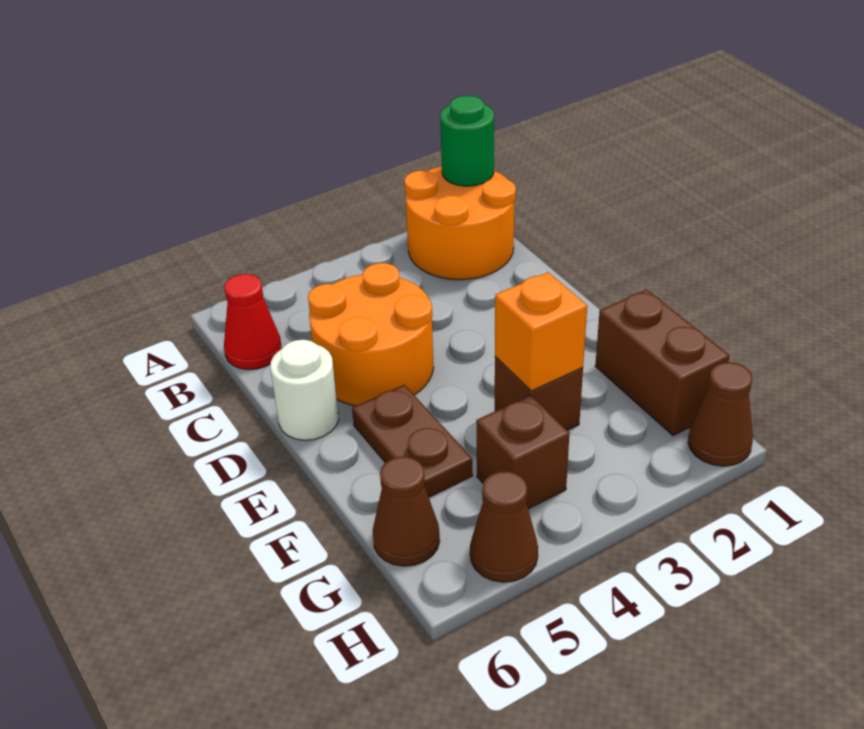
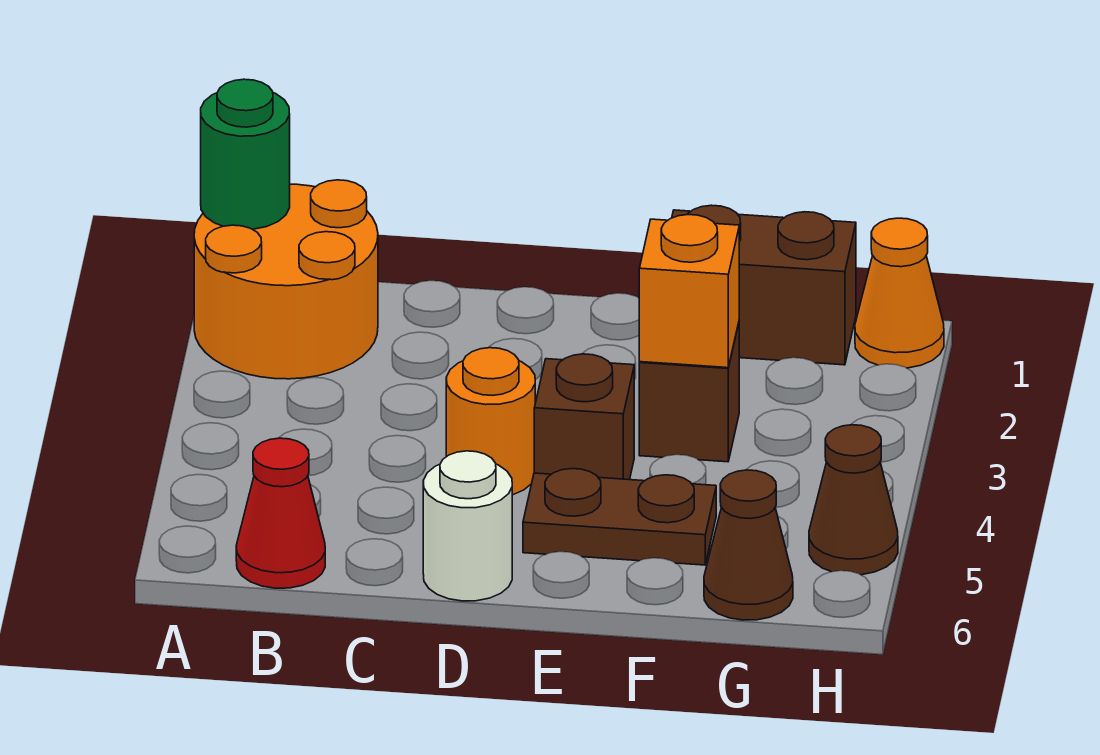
orange 2x2 round brick [308,263,434,406] -> orange 1x1 round brick [446,348,535,495]
brown 1x1 brick [476,395,570,509] -> brown 1x1 brick moved to [534,354,634,480]
brown 1x1 cone [688,362,753,466] -> orange 1x1 cone [855,218,944,368]

